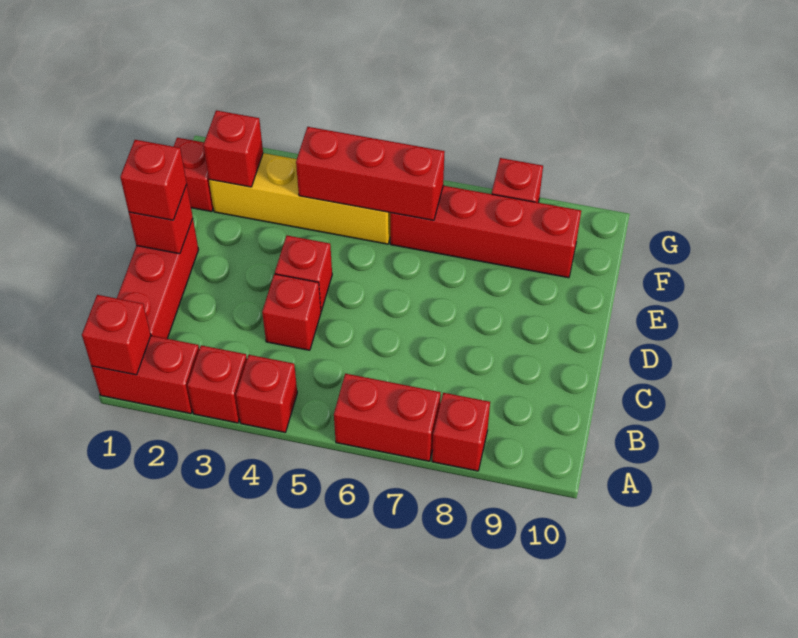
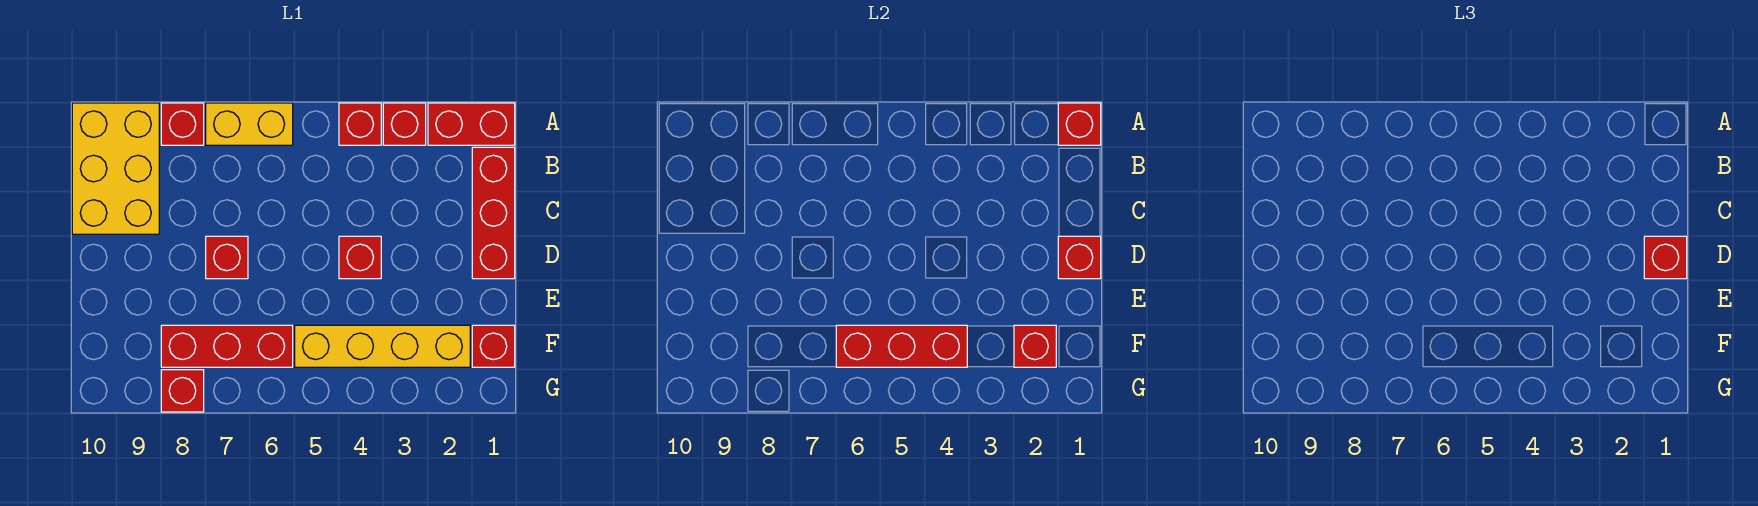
red 1x2 brick [334,374,441,461] -> yellow 1x2 brick [206,103,293,145]
none -> yellow 2x3 brick [72,103,159,234]
red 1x1 brick [262,274,321,350] -> red 1x1 brick moved to [206,236,248,279]
red 1x4 brick [390,186,581,278] -> red 1x3 brick [161,325,293,367]

